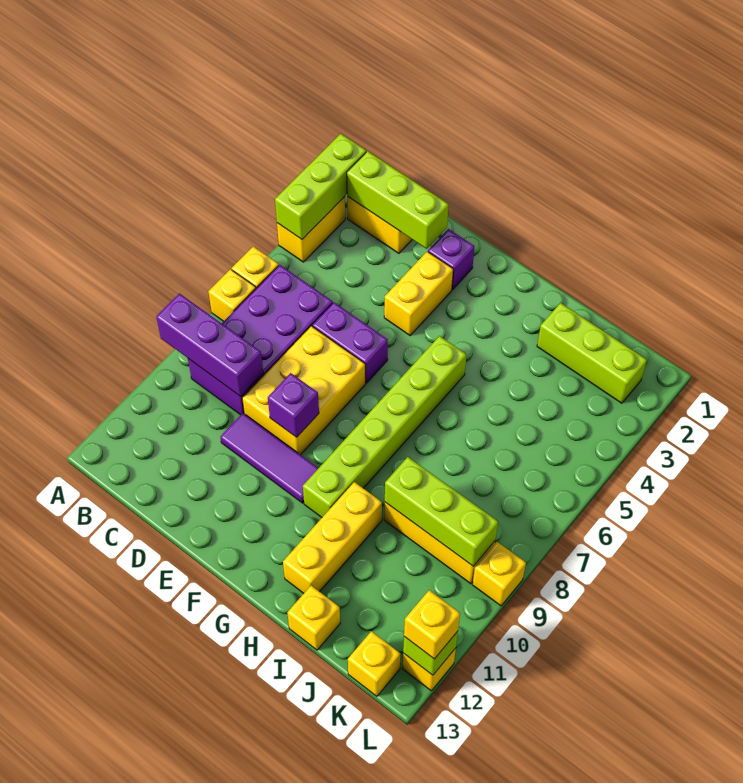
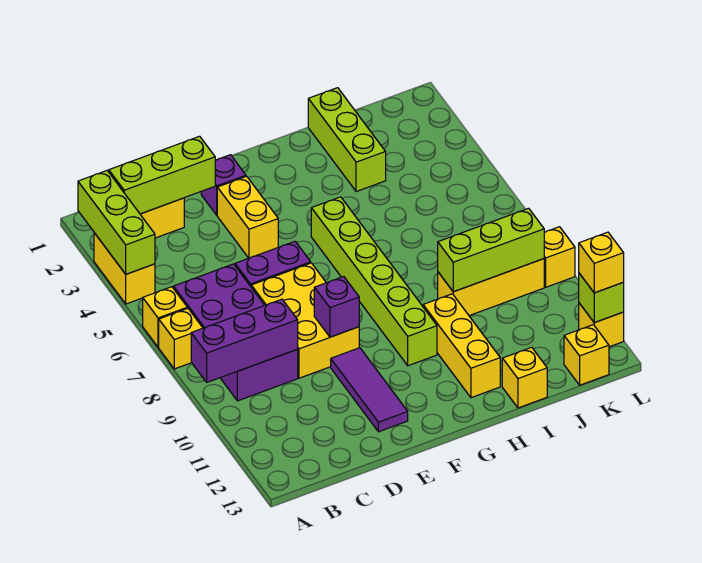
purple 1x3 tile [220,413,318,503] -> purple 1x3 tile turned to [331,348,408,432]
lime 1x3 brick [537,303,647,403] -> lime 1x3 brick turned to [308,88,386,192]

